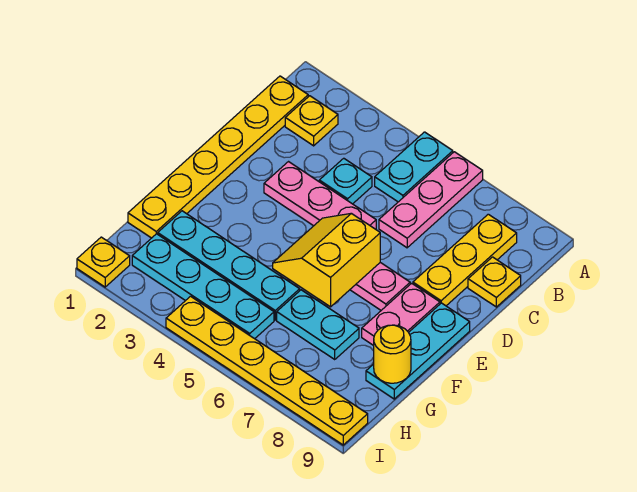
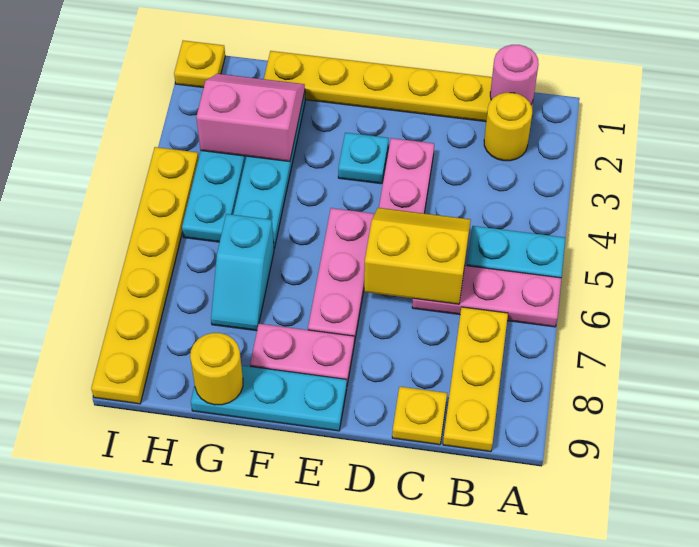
none -> pink 1x1 round brick [490,45,539,104]
yellow 1x1 plate [285,96,338,146] -> yellow 1x1 round brick [484,93,532,161]
yellow 1x3 plate [413,214,517,306] -> yellow 1x3 plate turned to [443,307,508,452]
cyan 1x1 plate [319,158,372,204] -> cyan 1x1 plate moved to [338,133,389,184]
yellow 2x2 slope [273,213,380,307] -> yellow 2x2 slope moved to [364,208,471,304]
none -> pink 2x2 slope [196,74,305,162]
cyan 1x2 plate [277,290,359,359] -> cyan 1x2 slope [211,214,274,331]

